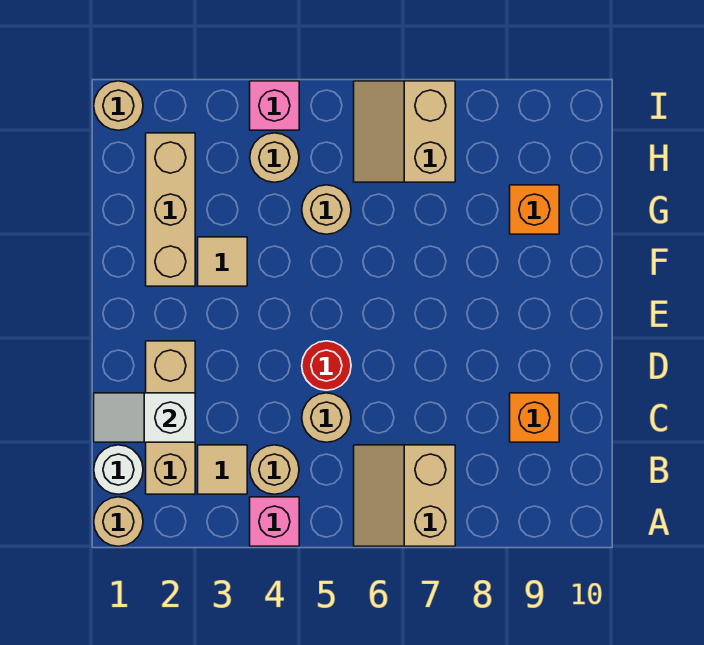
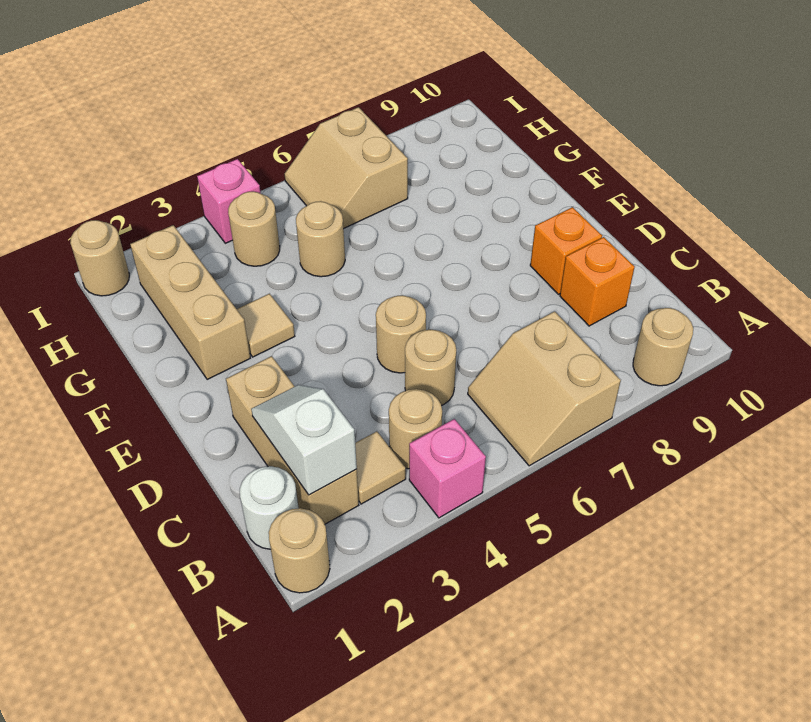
none -> tan 1x1 round brick [633,308,693,386]
white 1x2 slope [94,393,195,442] -> white 1x2 slope turned to [251,385,357,495]
red 1x1 round brick [302,341,351,390] -> tan 1x1 round brick [376,295,426,373]
orange 1x1 brick [510,185,559,234] -> orange 1x1 brick moved to [530,207,602,294]

